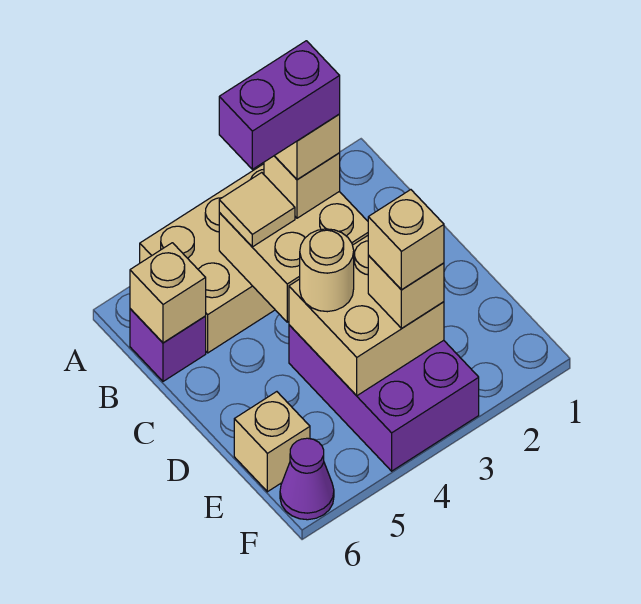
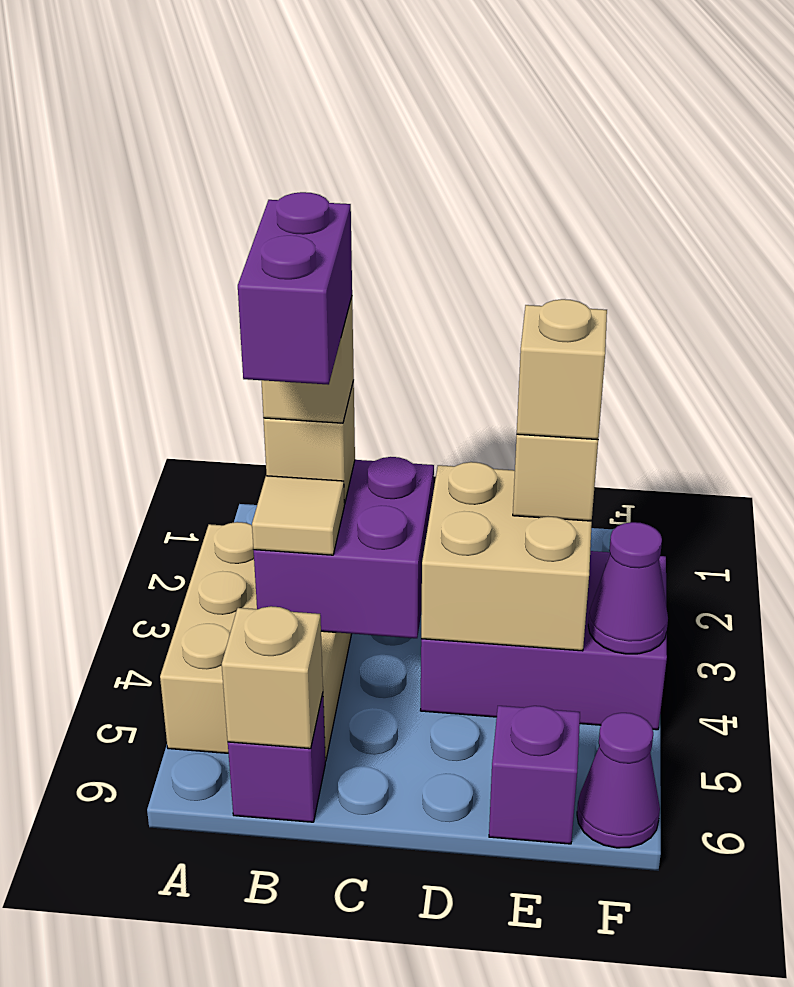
tan 2x2 brick [219,192,368,322] -> purple 2x2 brick [254,457,434,638]
tan 1x1 round brick [300,229,354,312] -> none
tan 1x1 brick [234,392,310,492] -> purple 1x1 brick [489,706,580,844]
none -> purple 1x1 cone [588,522,668,654]

